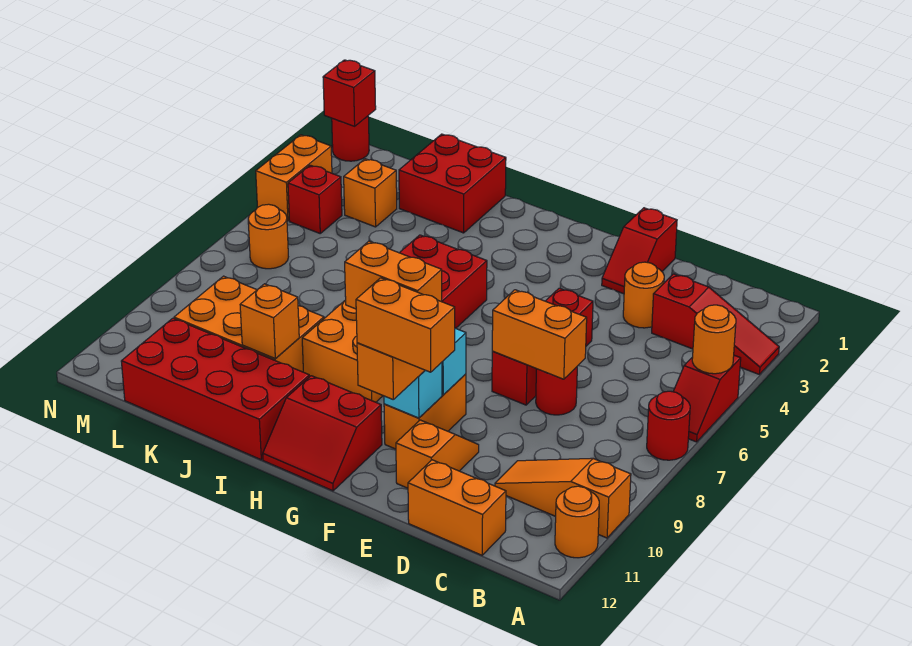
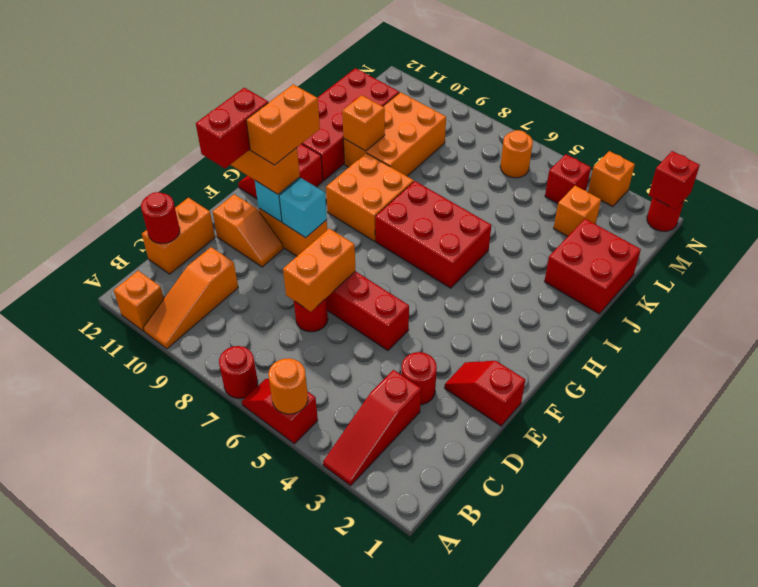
orange 1x3 slope [495,458,631,538] -> orange 1x3 slope turned to [143,247,238,349]
orange 1x1 round brick [555,486,599,558] -> orange 1x1 brick [114,271,164,331]
none -> red 1x1 round brick [141,192,180,244]
orange 1x1 round brick [623,262,664,328] -> red 1x1 round brick [402,352,437,405]
orange 1x2 brick [356,278,455,372] -> red 1x2 brick [196,88,268,168]
orange 1x2 brick [256,135,332,221] -> orange 1x1 brick [588,151,635,207]

